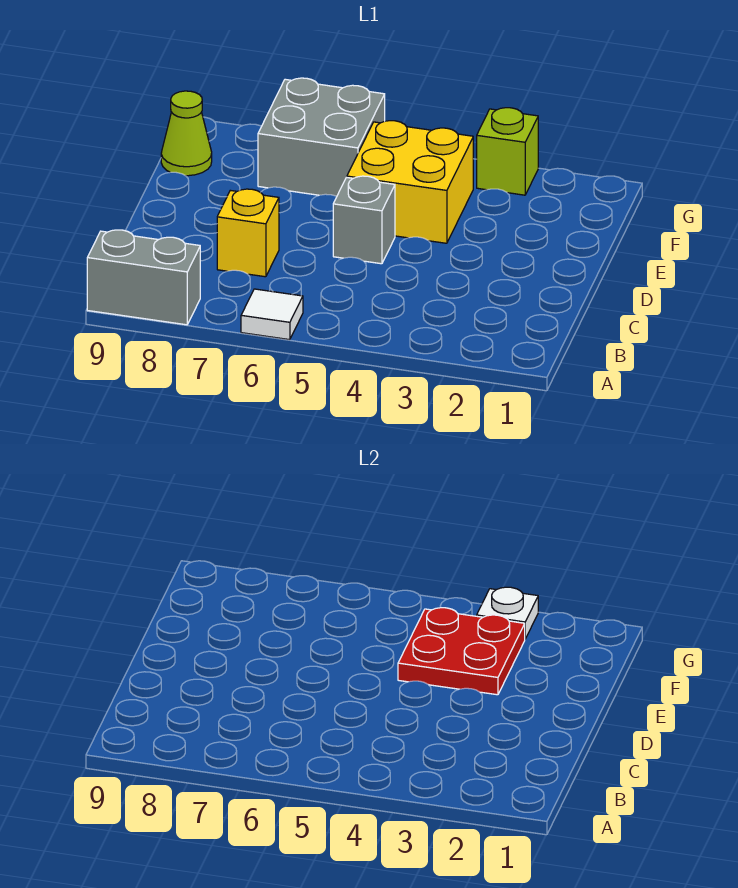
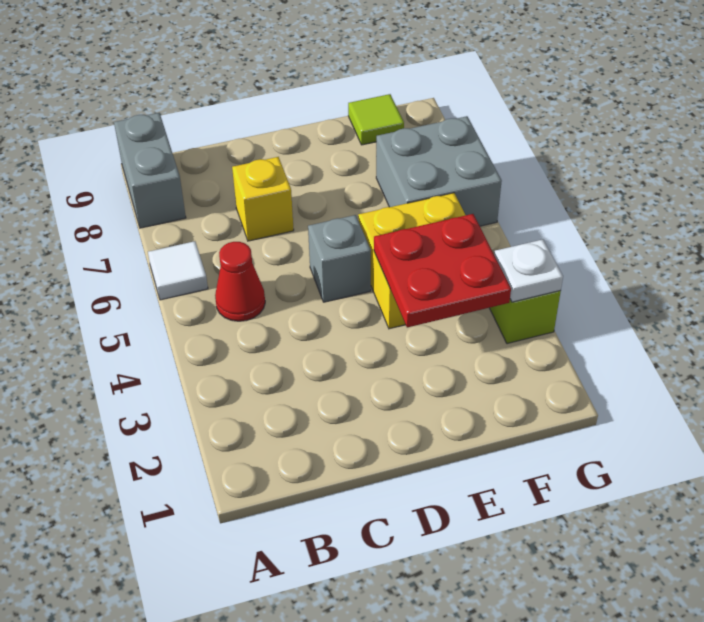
none -> red 1x1 cone [215,242,265,321]
lime 1x1 cone [161,91,212,176] -> lime 1x1 tile [348,94,404,145]

